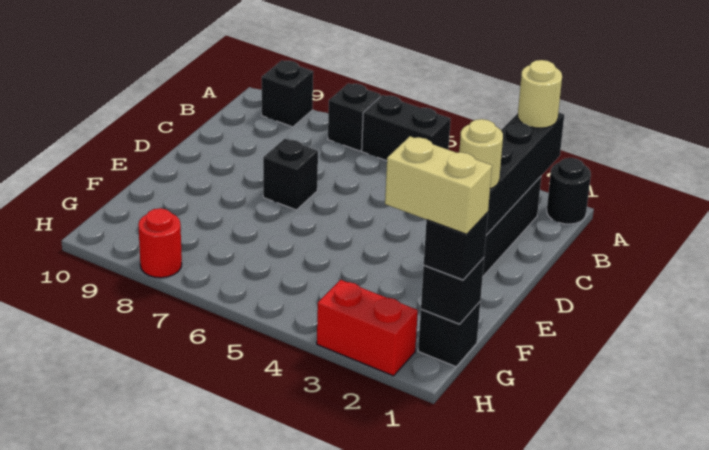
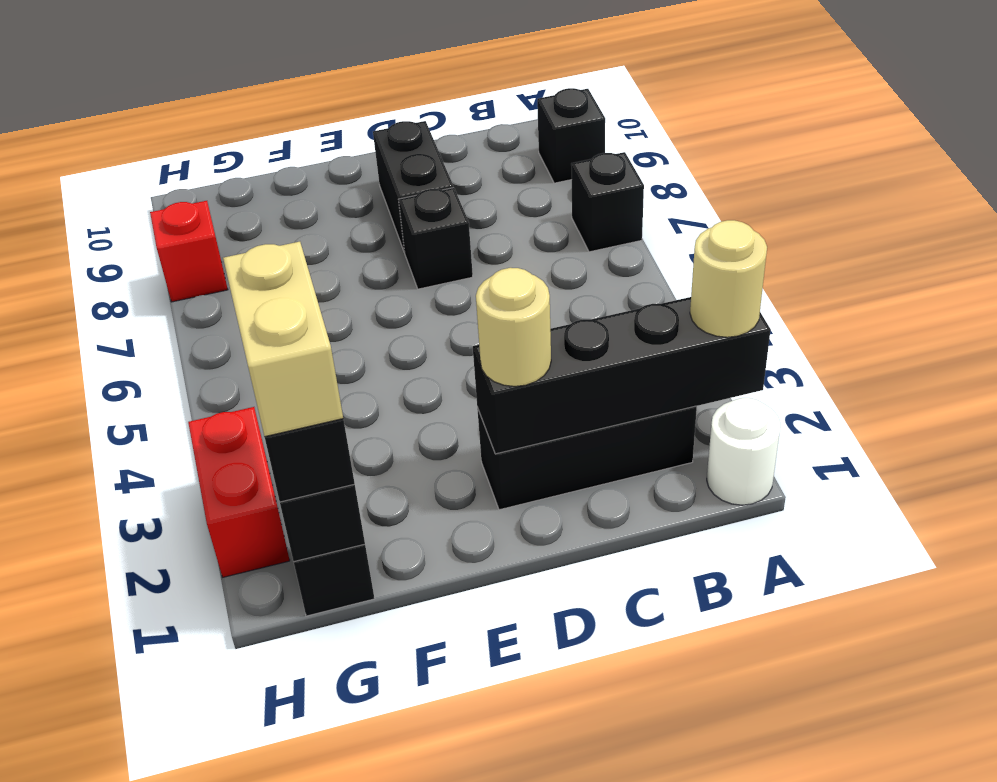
black 1x1 round brick [547,158,591,224] -> white 1x1 round brick [707,398,780,505]
black 1x2 brick [362,95,451,161] -> black 1x2 brick moved to [373,121,453,252]
red 1x1 round brick [138,208,182,278] -> red 1x1 brick [150,201,228,302]

